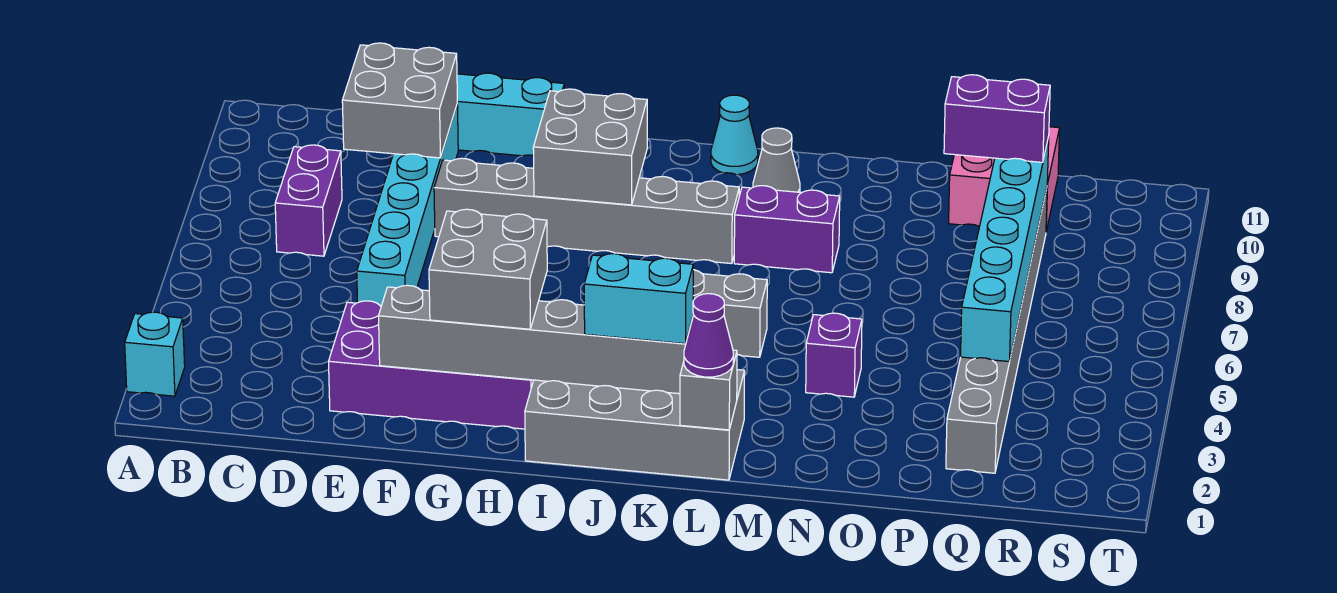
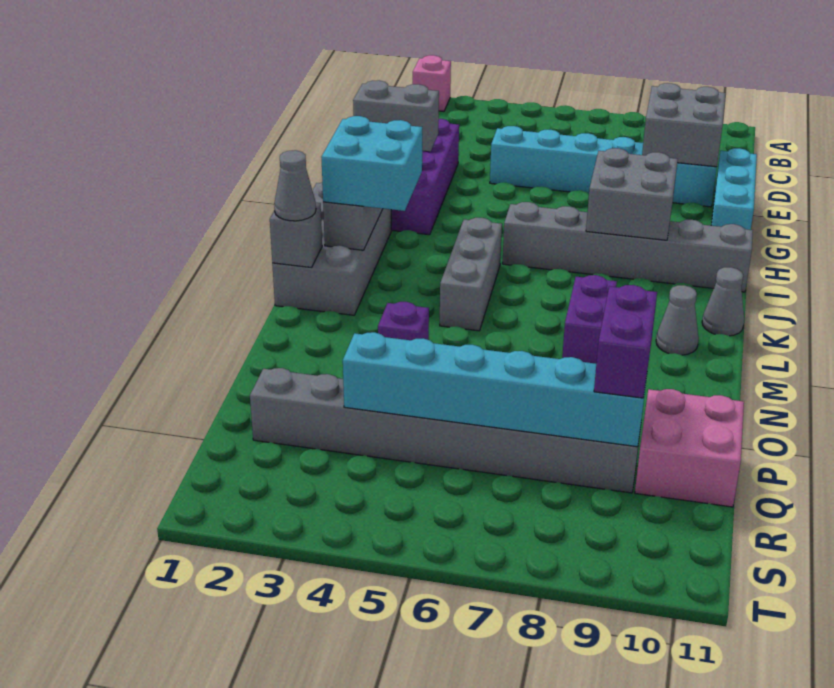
cyan 1x1 brick [125,312,185,396] -> pink 1x1 brick [413,55,451,112]
purple 1x2 brick [275,145,342,256] -> none
grey 1x6 brick [434,158,739,264] -> grey 1x6 brick turned to [502,202,753,292]
grey 2x2 brick [429,209,547,329] -> grey 1x2 brick [353,80,439,151]
cyan 1x2 brick [584,254,693,344] -> cyan 2x2 brick [321,116,422,211]
cyan 1x1 cone [711,95,758,175] -> grey 1x1 cone [702,267,744,336]
purple 1x1 cone [684,294,733,377] -> grey 1x1 cone [274,150,316,221]

